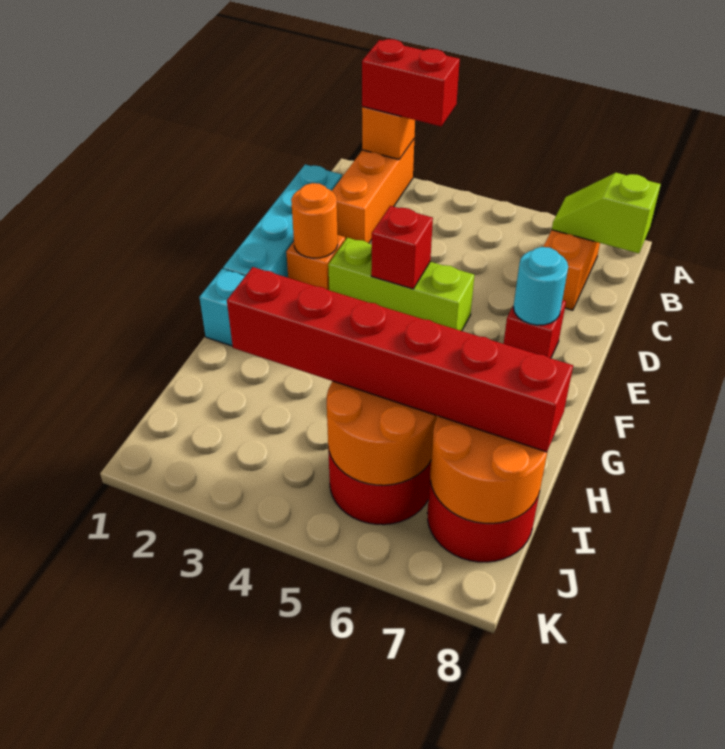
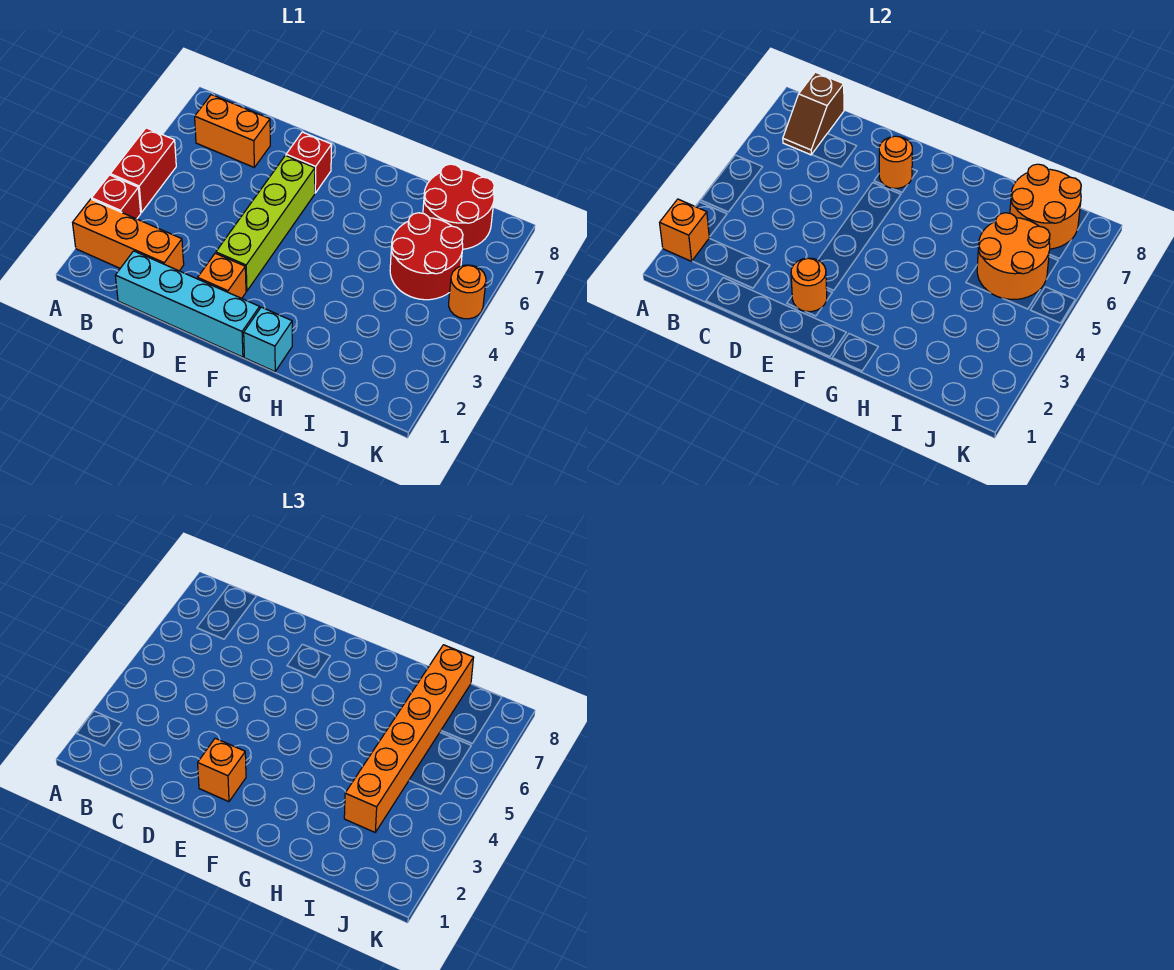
red 1x2 brick [362,39,460,126] -> red 1x2 brick moved to [110,128,176,213]
lime 1x2 slope [552,173,661,253] -> brown 1x2 slope [783,72,844,155]
none -> orange 1x1 brick [198,738,246,802]
lime 1x3 brick [328,238,474,331] -> lime 1x4 brick [216,156,315,291]
red 1x1 brick [371,206,433,289] -> red 1x1 brick moved to [92,175,141,219]
cyan 1x1 round brick [514,247,568,325] -> orange 1x1 round brick [879,136,912,188]
red 1x6 brick [227,267,573,452] -> orange 1x6 brick [344,645,474,832]
none -> orange 1x1 round brick [449,265,486,319]

